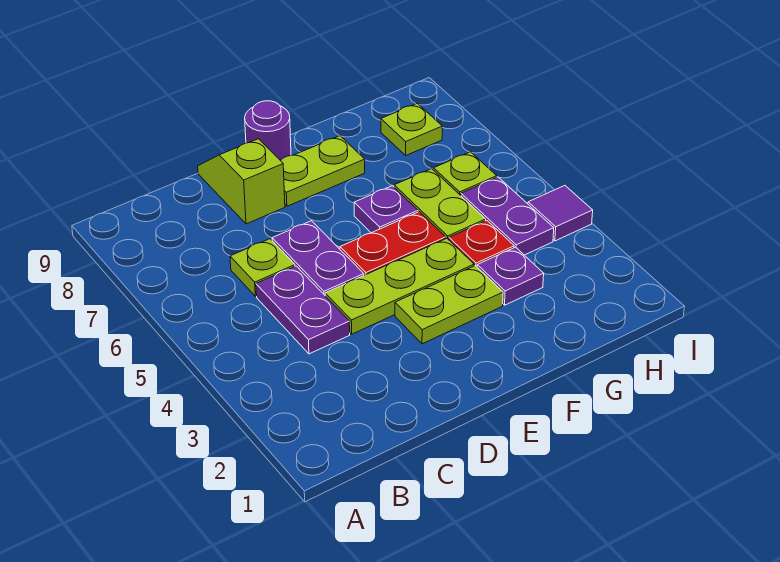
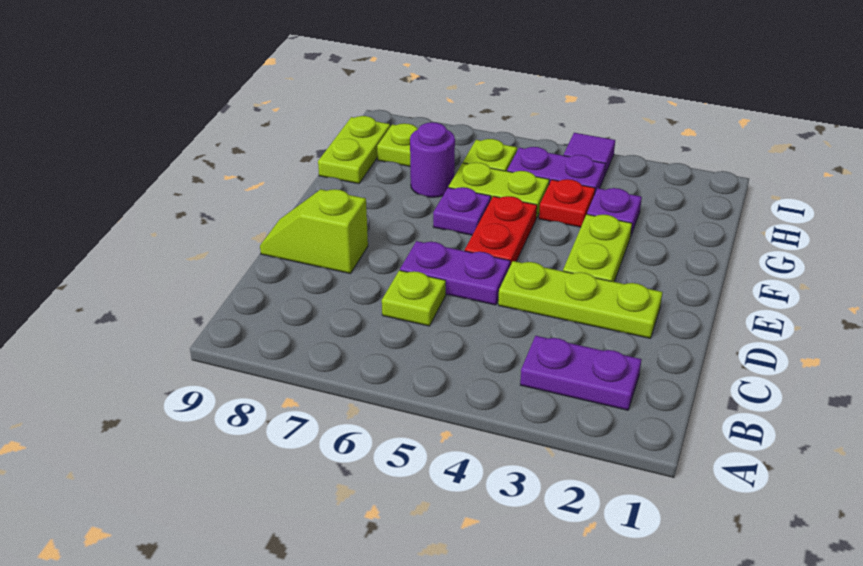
purple 1x2 plate [256,266,350,354] -> purple 1x2 plate moved to [520,336,642,410]
lime 1x3 plate [325,238,474,334] -> lime 1x3 plate turned to [498,261,662,338]
lime 1x2 plate [281,136,365,206] -> lime 1x2 plate moved to [318,116,390,184]
purple 1x1 round brick [245,101,291,161] -> purple 1x1 round brick moved to [410,122,455,197]

